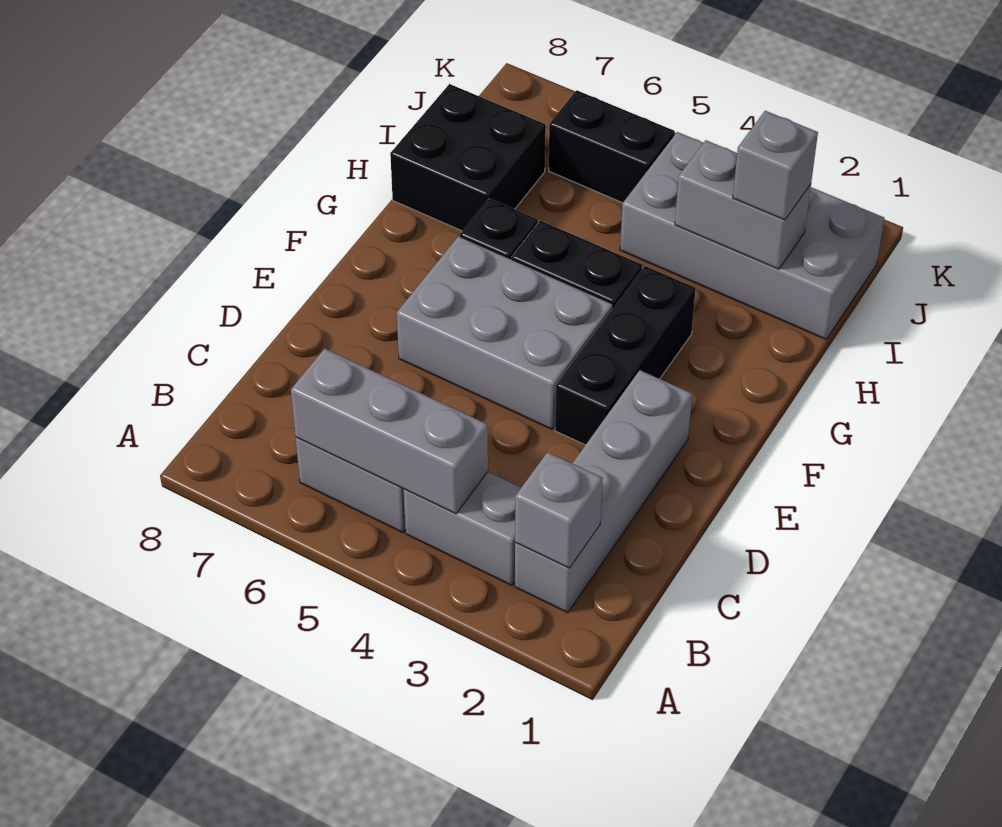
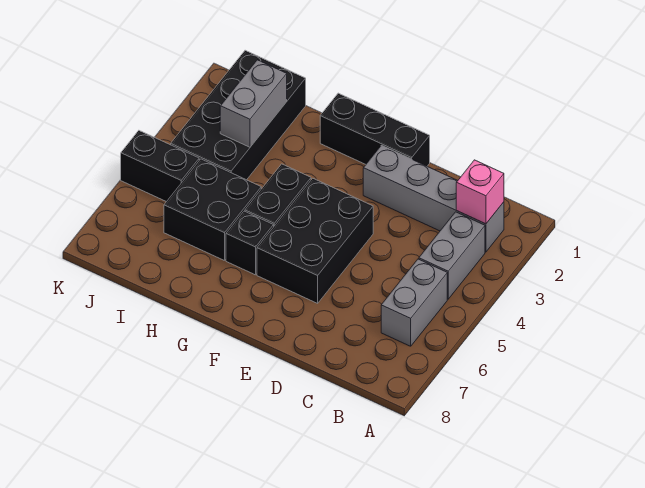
grey 1x1 brick [515,452,602,568] -> pink 1x1 brick [456,160,504,224]
grey 1x3 brick [291,348,488,514] -> none
black 1x3 brick [555,266,696,445] -> black 1x3 brick moved to [320,93,430,166]
grey 2x3 brick [397,236,613,429] -> black 2x3 brick [257,178,373,303]
black 2x2 brick [390,84,546,231] -> black 2x2 brick moved to [164,159,261,261]
grey 2x4 brick [620,132,884,339] -> black 2x4 brick [171,50,306,180]
grey 1x1 brick [733,111,818,220] -> none
black 1x2 brick [549,90,675,203] -> black 1x2 brick turned to [121,131,199,202]

